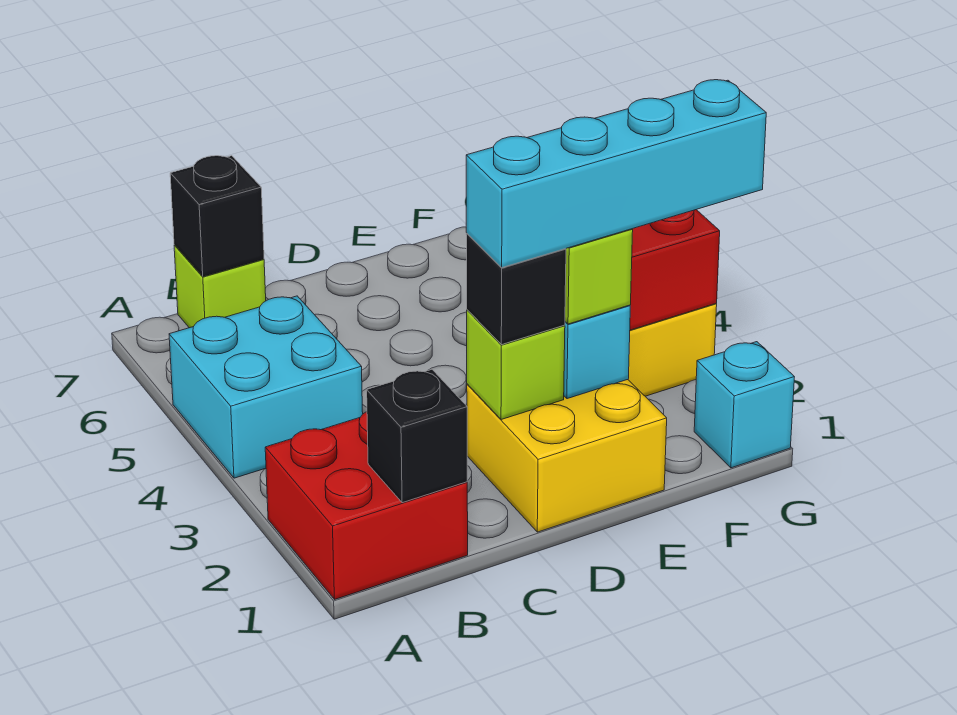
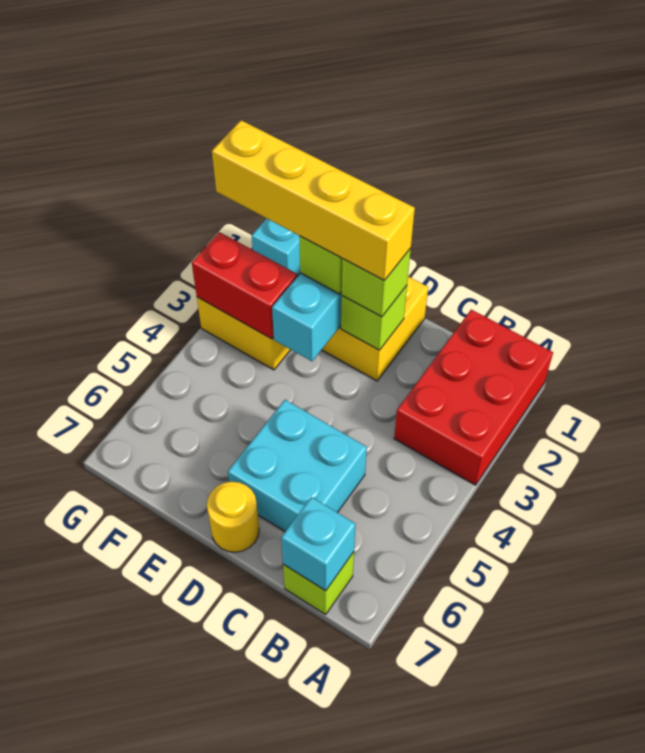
red 2x2 brick [265,412,468,599] -> red 2x3 brick [394,310,553,485]
cyan 2x2 brick [169,296,363,478] -> cyan 2x2 brick moved to [228,400,367,531]
black 1x1 brick [367,369,467,503] -> none
black 1x1 brick [170,156,264,277] -> cyan 1x1 brick [281,497,356,591]
black 1x1 brick [466,234,566,345] -> lime 1x1 brick [342,248,411,317]
cyan 1x4 brick [466,80,766,268] -> yellow 1x4 brick [212,120,415,281]
none -> yellow 1x1 round brick [207,482,259,552]

